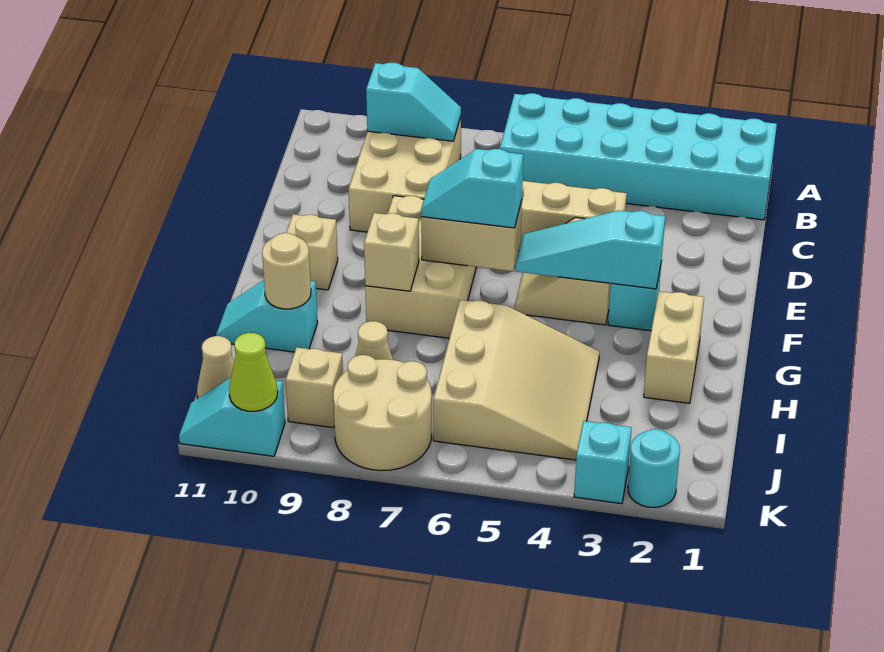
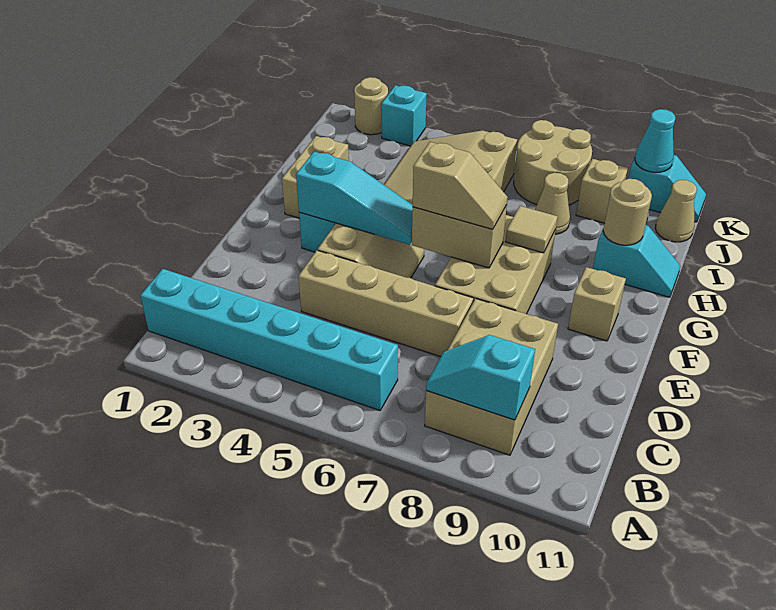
cyan 2x6 brick [500,93,777,220] -> cyan 1x6 brick [140,269,398,410]
cyan 1x2 slope [421,149,523,228] -> tan 1x2 slope [413,142,508,229]
tan 1x1 brick [364,213,419,291] -> tan 1x1 tile [505,206,558,253]
cyan 1x1 round brick [628,429,680,507] -> tan 1x1 round brick [354,77,388,135]
lime 1x1 cone [229,333,278,411] -> cyan 1x1 cone [635,109,675,172]

